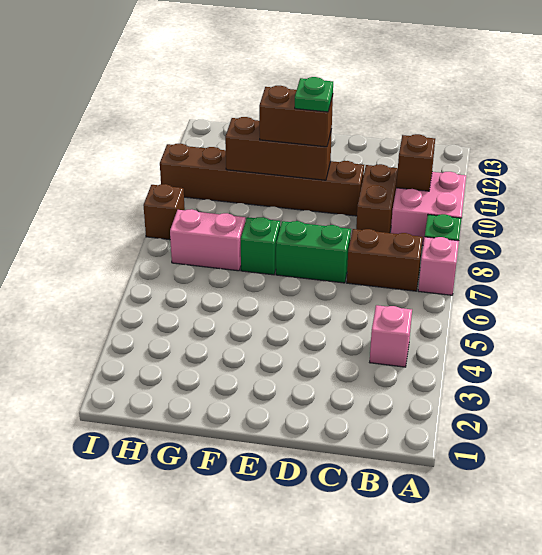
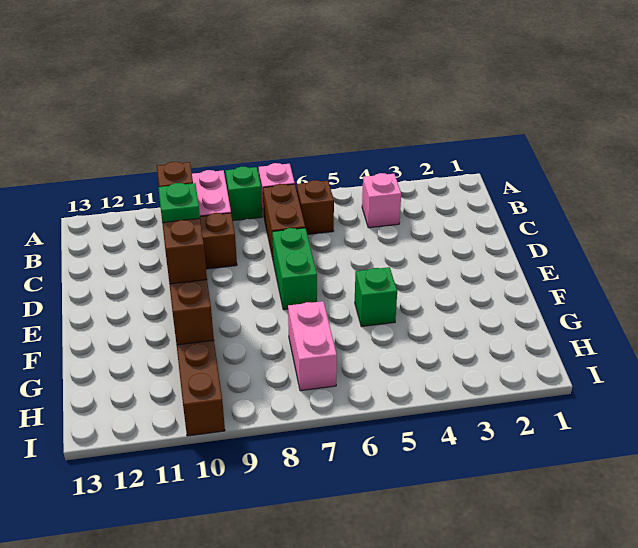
green 1x1 brick [241,217,280,275] -> green 1x1 brick moved to [355,267,397,327]
brown 1x1 brick [143,184,185,240] -> brown 1x1 brick moved to [297,180,334,235]

